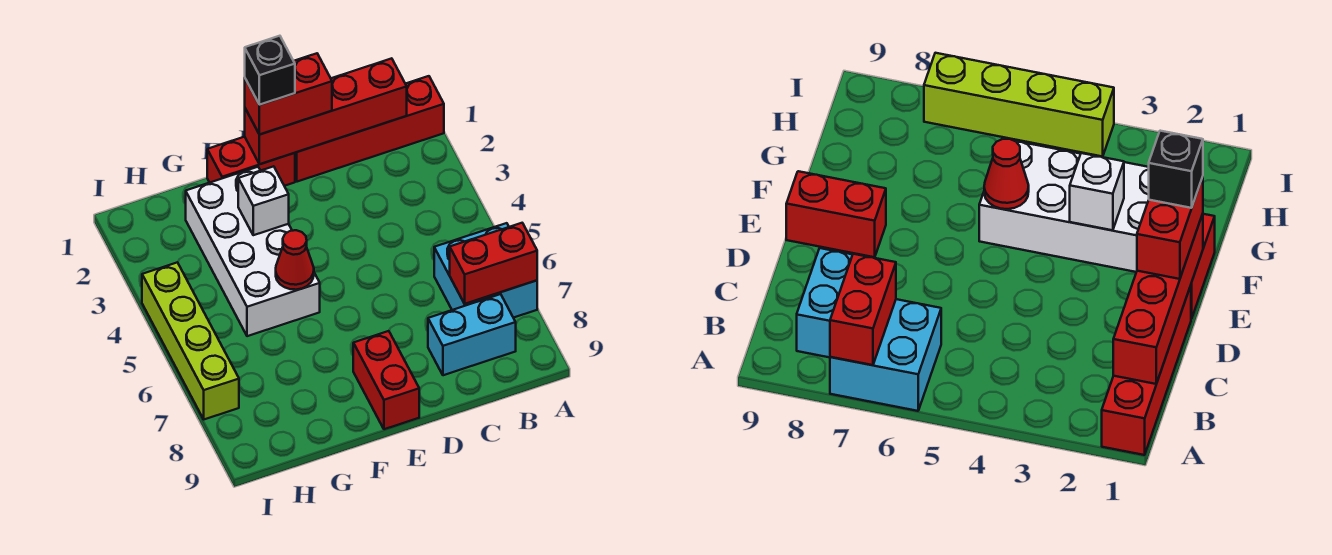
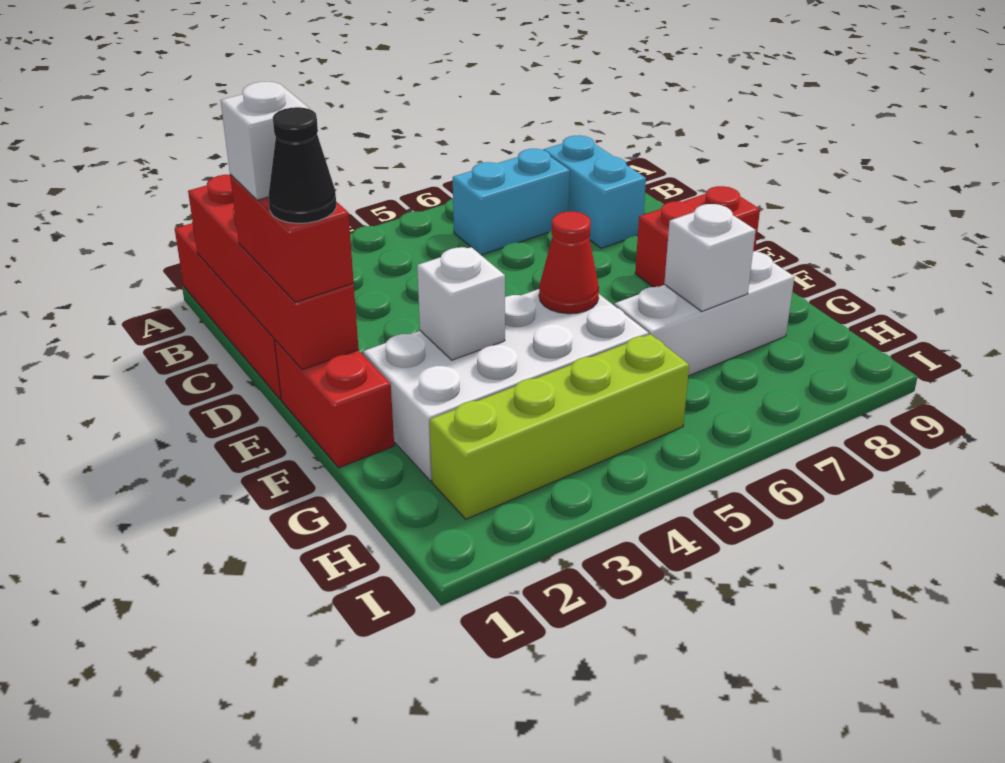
cyan 2x2 brick [434,223,537,318] -> cyan 1x2 brick [453,149,570,255]
red 1x2 brick [450,223,537,304] -> none
none -> white 1x1 brick [221,82,310,200]
black 1x1 brick [245,36,295,105] -> black 1x1 cone [268,107,336,223]
none -> white 1x3 brick [614,251,794,376]
none -> white 1x1 brick [664,204,756,311]
lime 1x4 brick [142,262,239,419] -> lime 1x4 brick moved to [430,334,689,519]

